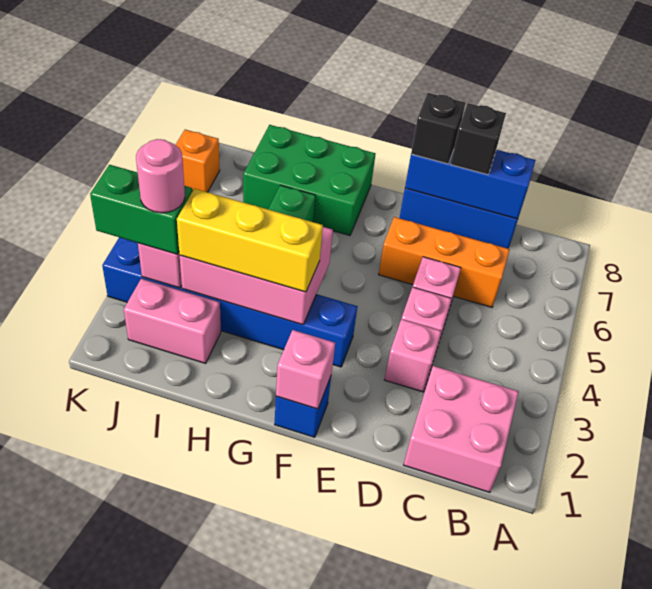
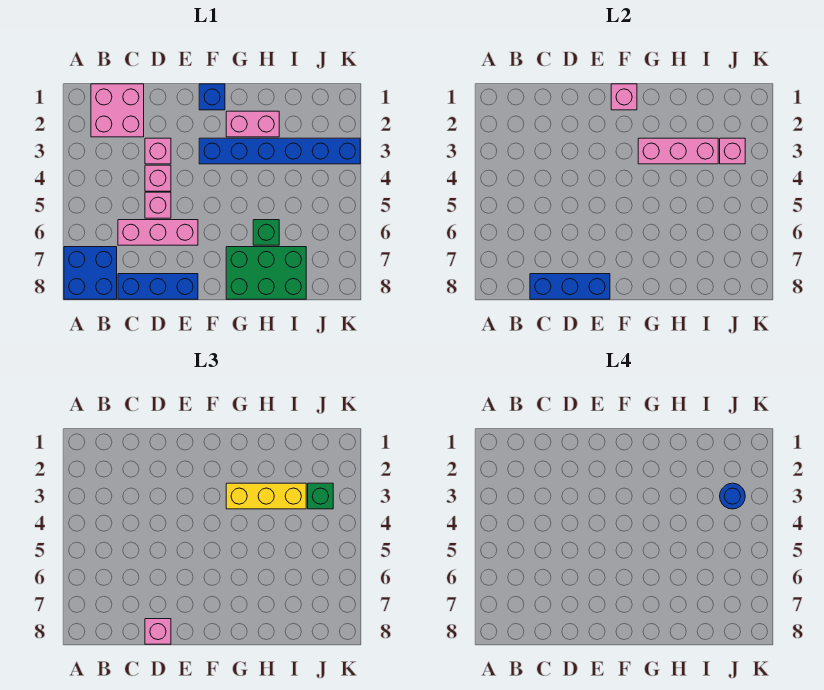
none -> blue 2x2 brick [64,247,117,299]
orange 1x3 brick [379,217,510,307] -> pink 1x3 brick [118,220,198,245]
black 1x1 brick [451,103,506,175] -> pink 1x1 brick [145,619,171,644]
black 1x1 brick [411,93,465,164] -> none
pink 2x3 brick [180,227,333,325] -> pink 1x3 brick [638,138,718,164]
pink 1x2 brick [124,279,221,363] -> pink 1x2 brick moved to [226,111,279,137]
green 1x2 brick [90,165,192,254] -> green 1x1 brick [308,483,333,509]
pink 1x1 round brick [136,139,185,213] -> blue 1x1 round brick [720,483,745,509]
orange 1x1 brick [176,130,220,192] -> none

